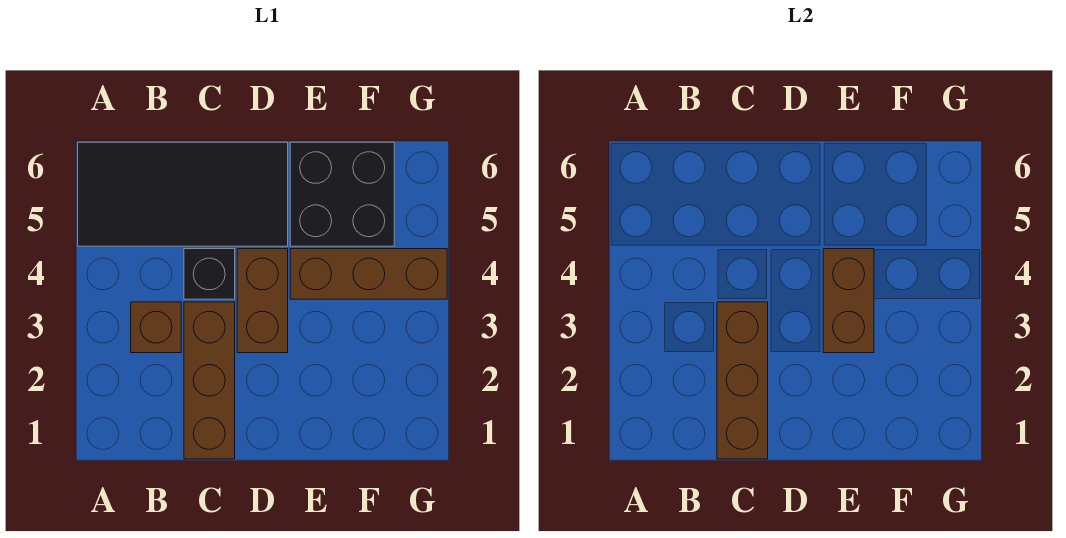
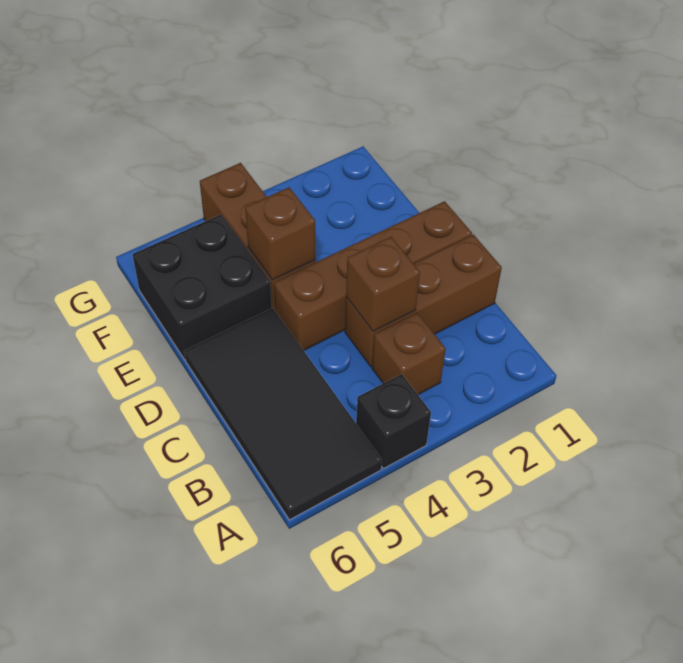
brown 1x3 brick [717,302,768,459] -> brown 1x1 brick [346,237,420,331]
black 1x1 brick [184,249,235,299] -> black 1x1 brick moved to [356,374,431,469]
brown 1x2 brick [237,249,288,353] -> brown 1x4 brick [274,201,472,351]
brown 1x2 brick [823,249,874,353] -> brown 1x1 brick [245,187,315,280]

